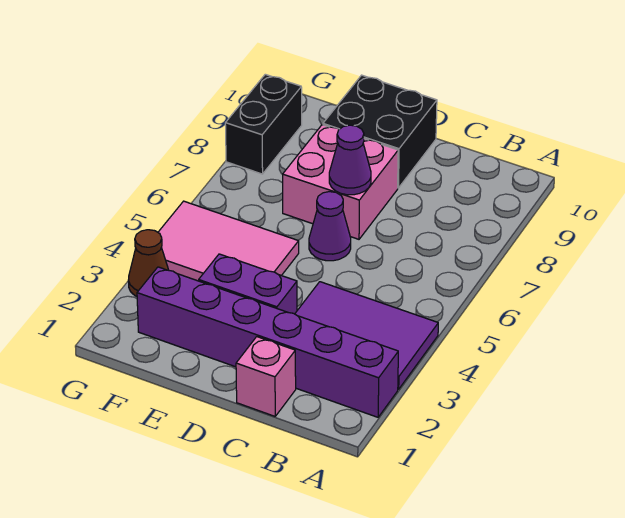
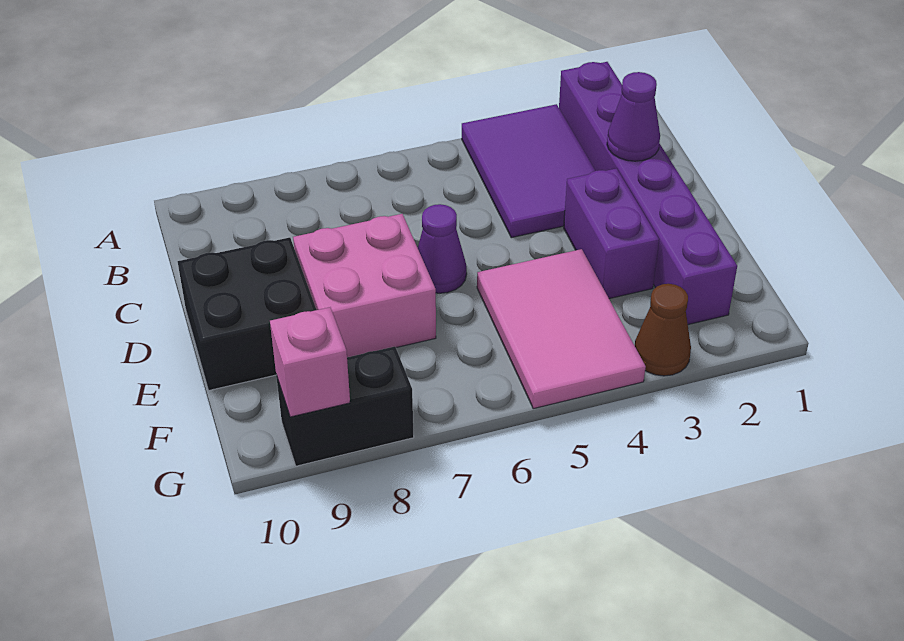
pink 1x1 brick [236,337,296,416] -> pink 1x1 brick moved to [270,307,350,417]
purple 1x1 cone [329,125,371,195] -> purple 1x1 cone moved to [607,72,660,161]

